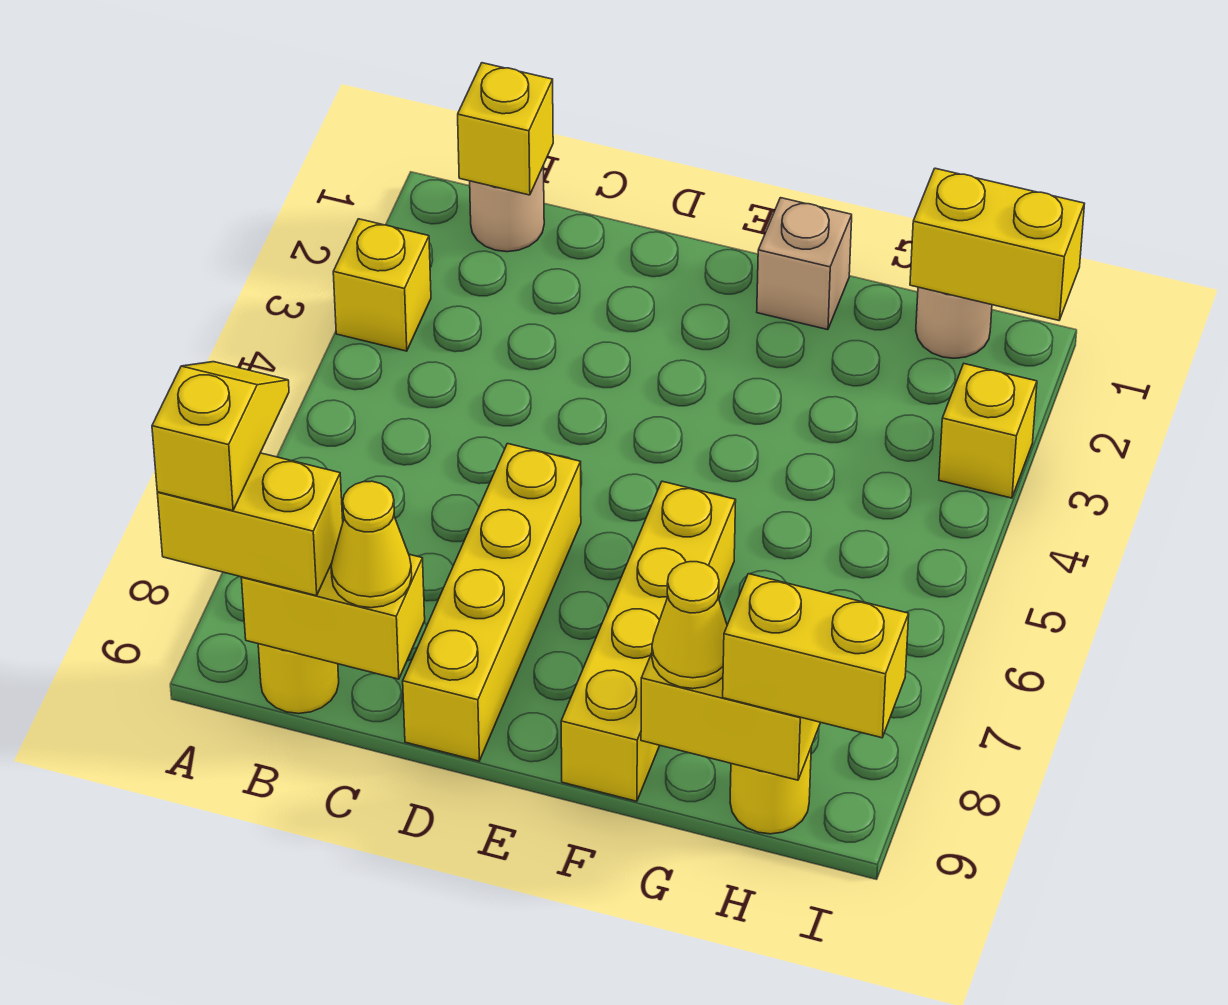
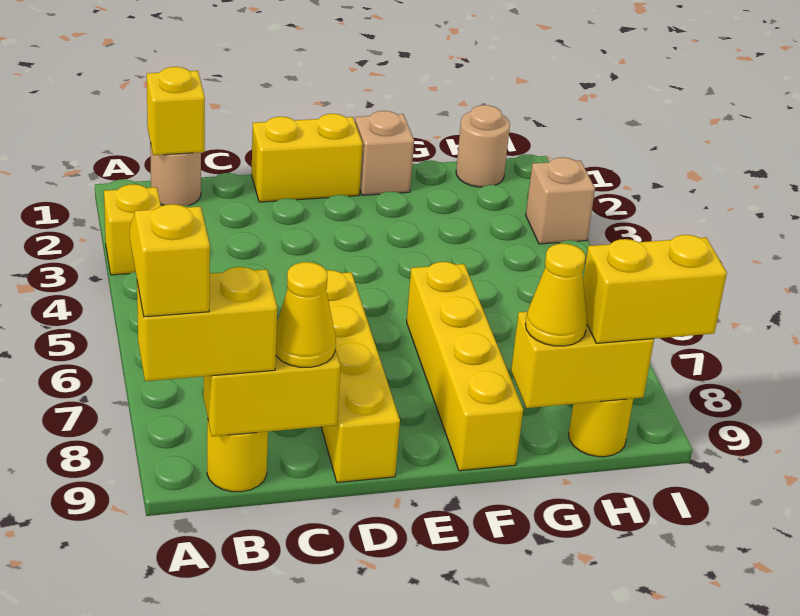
yellow 1x2 brick [910,168,1084,320] -> yellow 1x2 brick moved to [252,114,363,202]
yellow 1x1 brick [939,364,1037,498] -> tan 1x1 brick [526,157,595,244]

